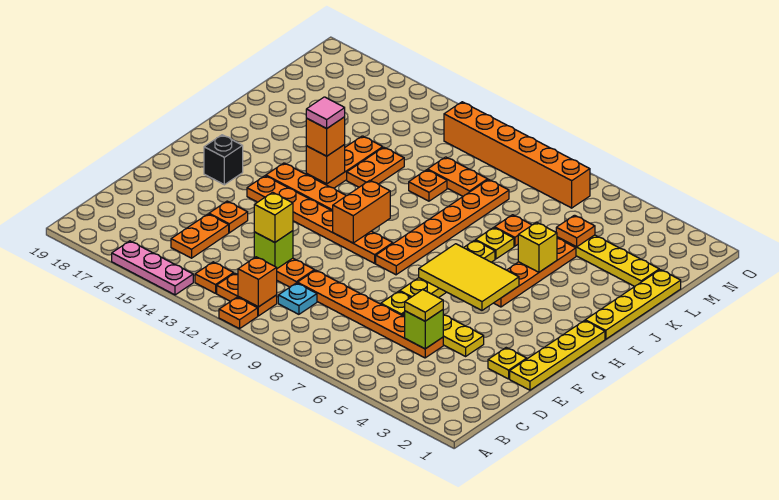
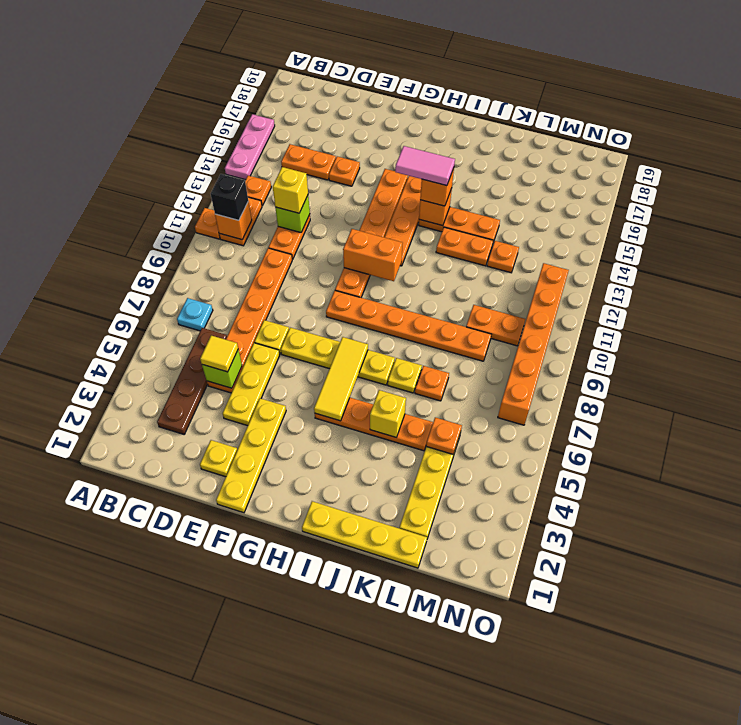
none -> brown 1x4 plate [157,328,227,434]
cyan 1x1 plate [278,283,317,314] -> cyan 1x1 plate moved to [177,298,213,331]
yellow 1x4 plate [510,321,605,390] -> yellow 1x4 plate turned to [216,398,286,513]
yellow 2x3 tile [419,244,519,310] -> yellow 1x3 tile [314,337,368,421]
black 1x1 brick [204,135,243,185] -> black 1x1 brick moved to [211,174,248,220]
pink 1x1 tile [306,97,345,128] -> pink 1x2 tile [395,146,455,186]
orange 1x1 plate [409,170,447,201] -> orange 1x1 plate moved to [487,241,519,273]
orange 1x2 plate [428,157,488,196] -> orange 1x2 plate turned to [466,305,525,346]

